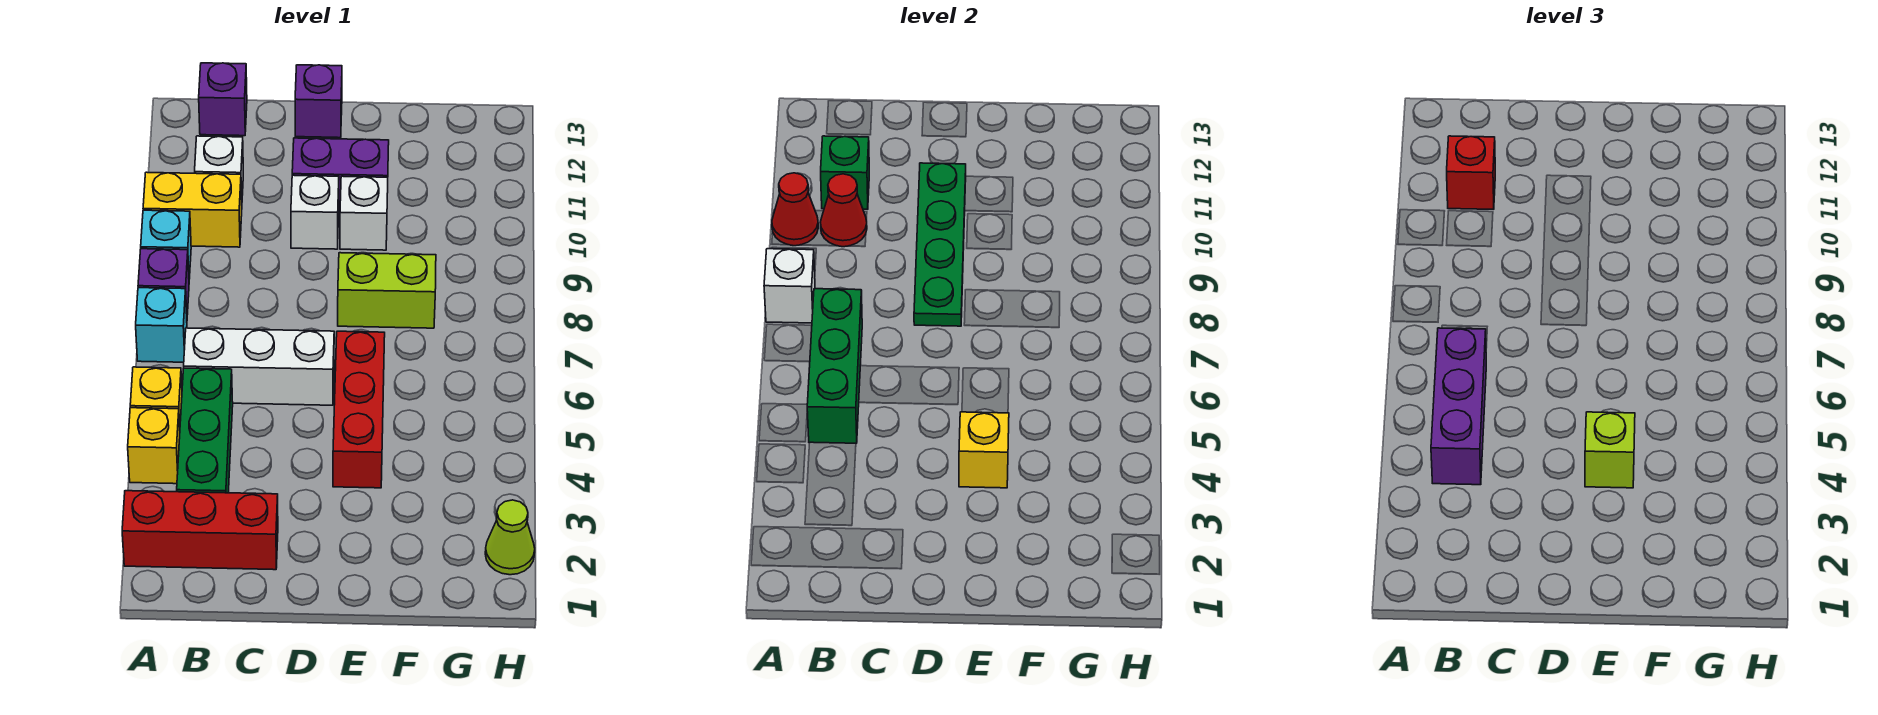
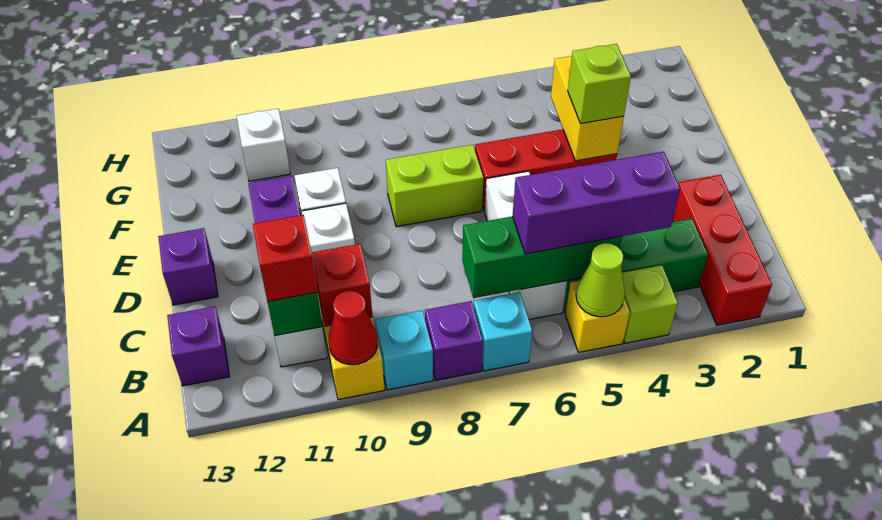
yellow 1x1 brick [128,408,180,484] -> lime 1x1 brick [622,265,678,343]
white 1x1 brick [764,249,815,323] -> white 1x1 brick moved to [237,109,290,181]
red 1x1 cone [820,174,867,247] -> red 1x1 brick [312,244,372,326]
green 1x4 plate [914,163,966,326] -> none
yellow 1x1 brick [959,412,1009,488] -> yellow 1x2 brick [551,56,624,161]
lime 1x2 brick [338,253,436,328] -> lime 1x2 brick turned to [386,145,483,227]
lime 1x1 cone [485,500,535,575] -> lime 1x1 cone moved to [576,243,625,317]

